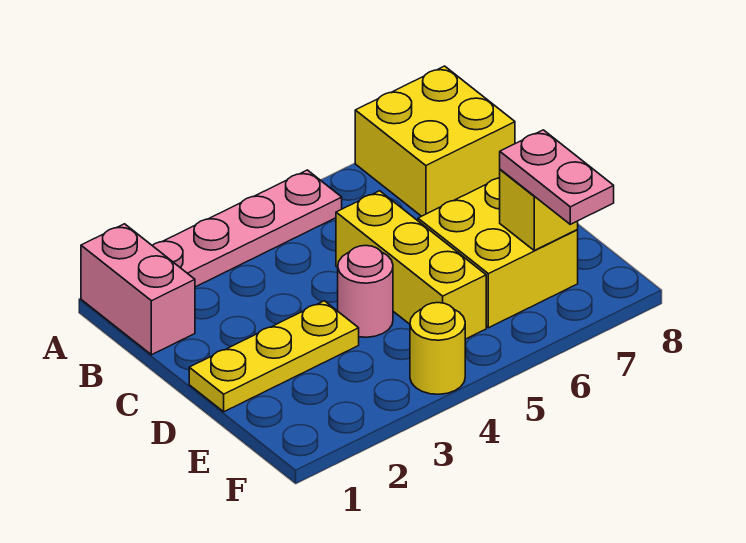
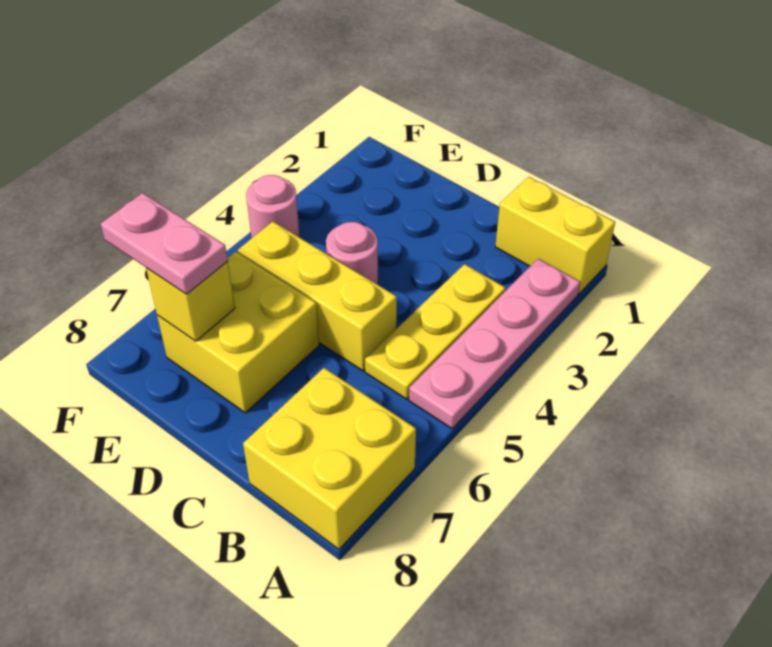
pink 1x2 brick [81,224,195,355] -> yellow 1x2 brick [495,177,615,294]
yellow 1x3 plate [189,301,359,412] -> yellow 1x3 plate moved to [365,264,506,399]
yellow 1x1 round brick [410,303,465,394] -> pink 1x1 round brick [246,175,300,238]

